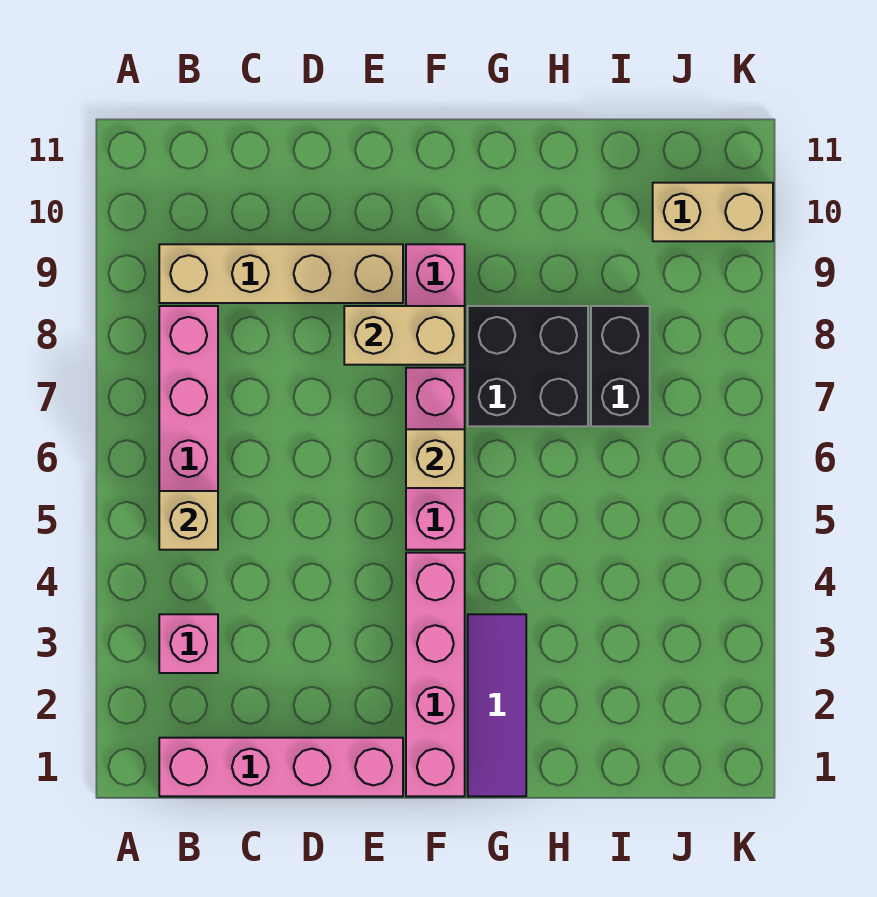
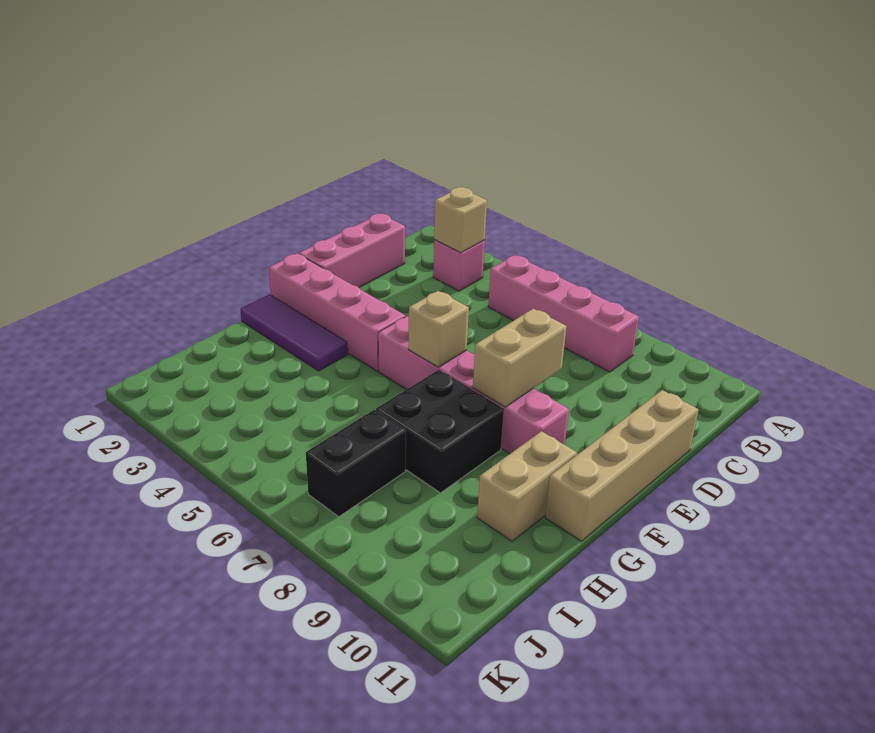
pink 1x4 brick [159,738,403,796] -> pink 1x3 brick [299,214,405,287]
tan 1x1 brick [159,491,218,550] -> tan 1x1 brick moved to [434,187,487,253]
tan 1x4 brick [159,244,403,303] -> tan 1x4 brick moved to [545,390,699,541]
black 1x2 brick [591,306,650,426] -> black 1x2 brick turned to [306,410,406,517]
tan 1x2 brick [653,183,773,241] -> tan 1x2 brick moved to [477,431,577,541]

